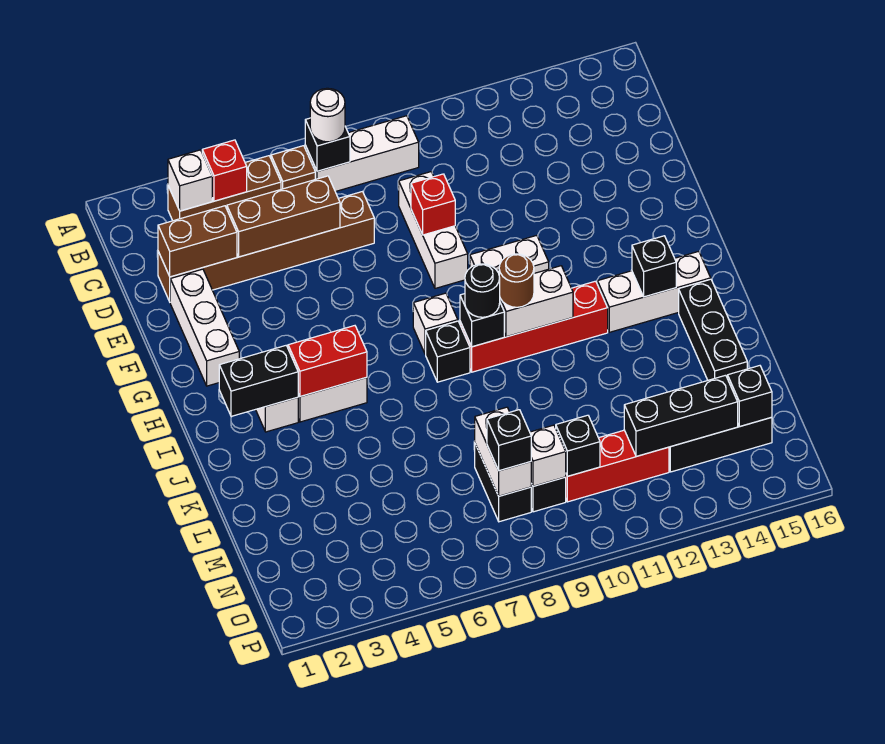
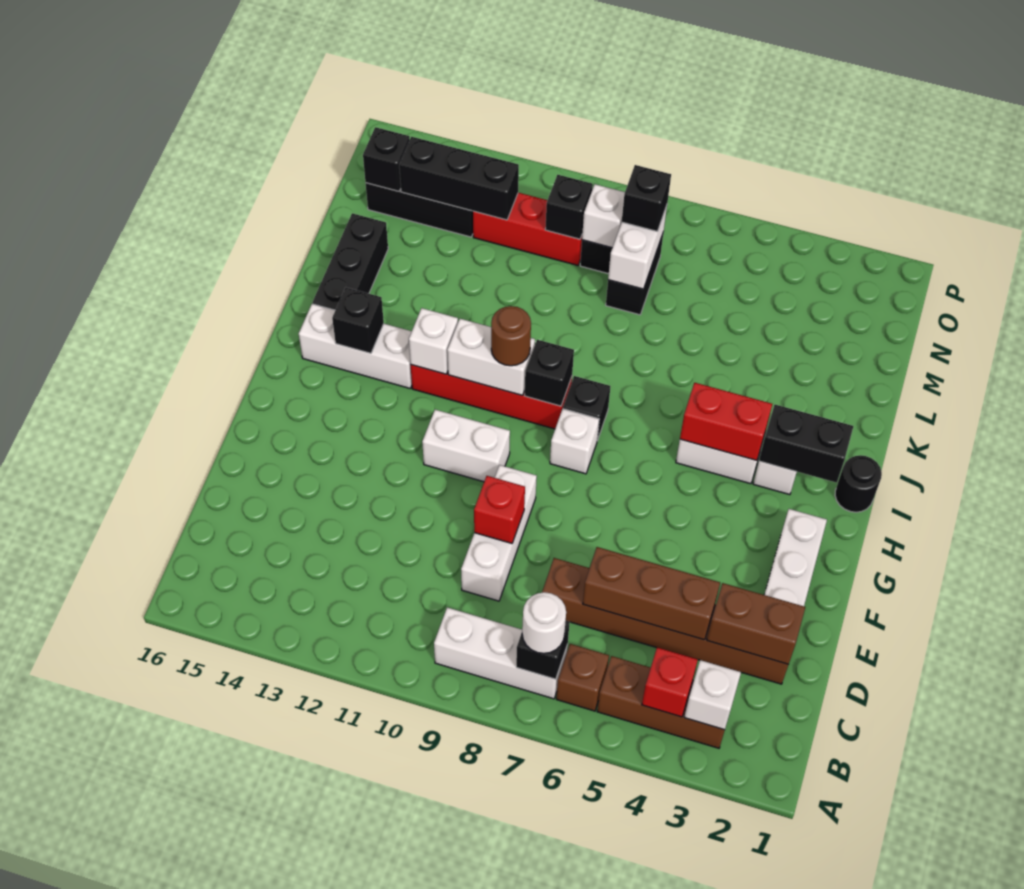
black 1x1 round brick [465,264,500,317] -> black 1x1 round brick moved to [835,455,882,512]
none -> white 1x1 brick [409,308,458,374]

